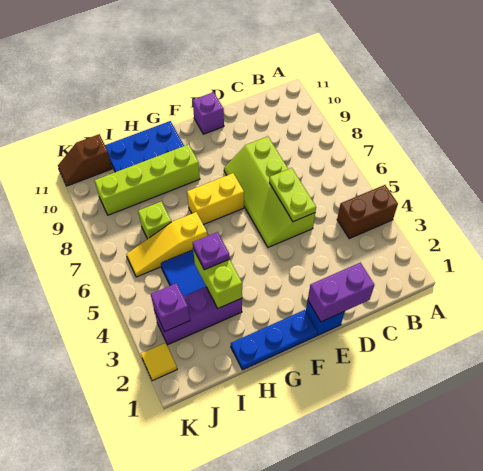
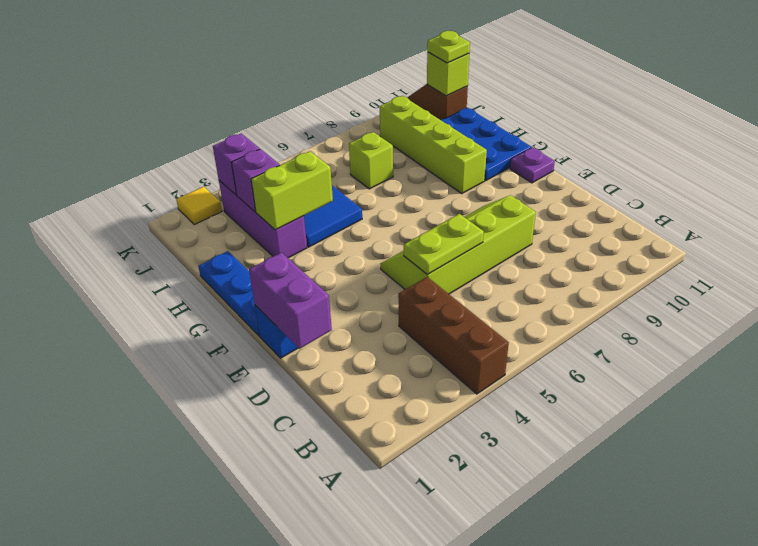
brown 1x2 brick [337,185,398,238] -> brown 1x3 brick [398,277,509,394]
purple 1x1 brick [193,92,224,134] -> purple 1x1 brick moved to [231,149,280,212]
yellow 1x2 brick [187,173,244,225] -> none
purple 1x1 plate [193,232,230,270] -> purple 1x1 plate moved to [510,147,555,183]
yellow 1x3 slope [126,212,207,277] -> none
none -> lime 1x1 brick [427,52,469,96]
none -> lime 1x1 plate [427,31,470,63]

